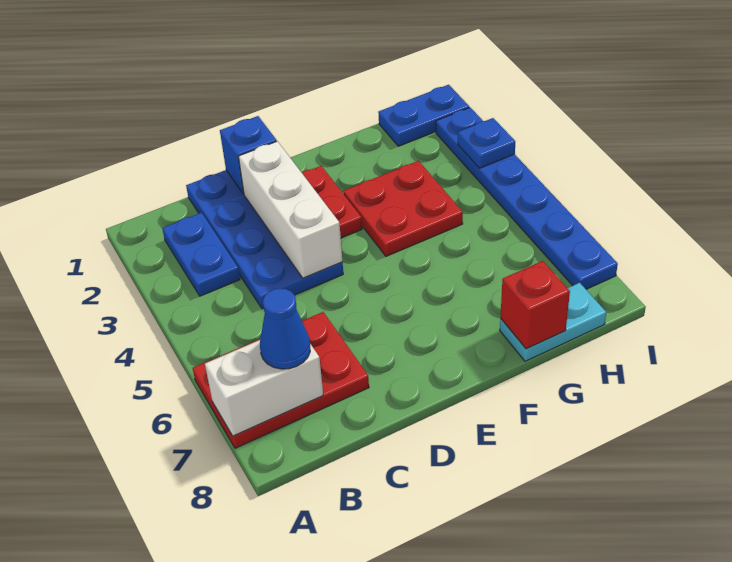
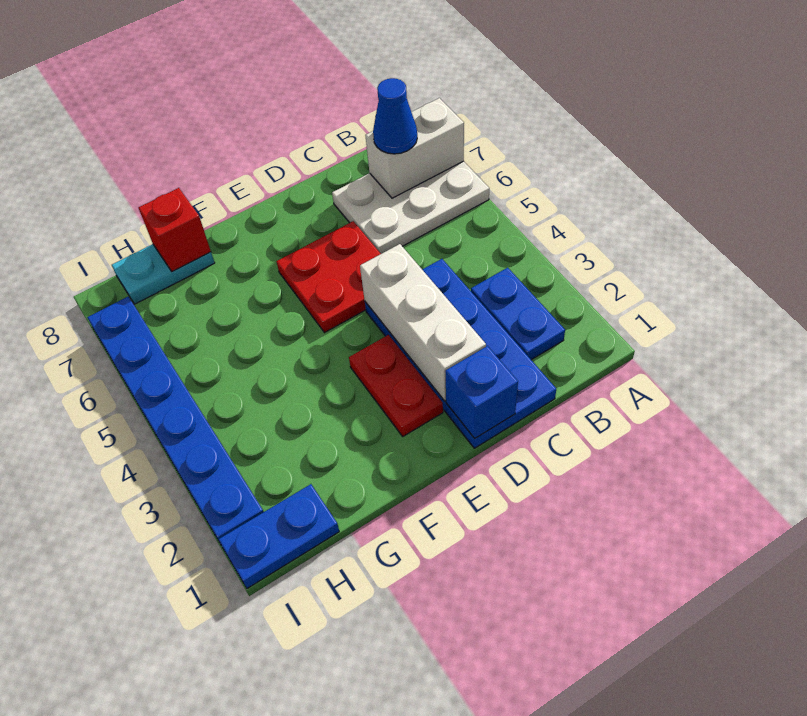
red 2x3 plate [193,312,369,448] -> white 2x3 plate [332,161,489,254]
red 2x2 plate [343,161,463,256] -> red 2x2 plate moved to [276,221,381,333]
blue 1x1 plate [458,118,515,168] -> none

